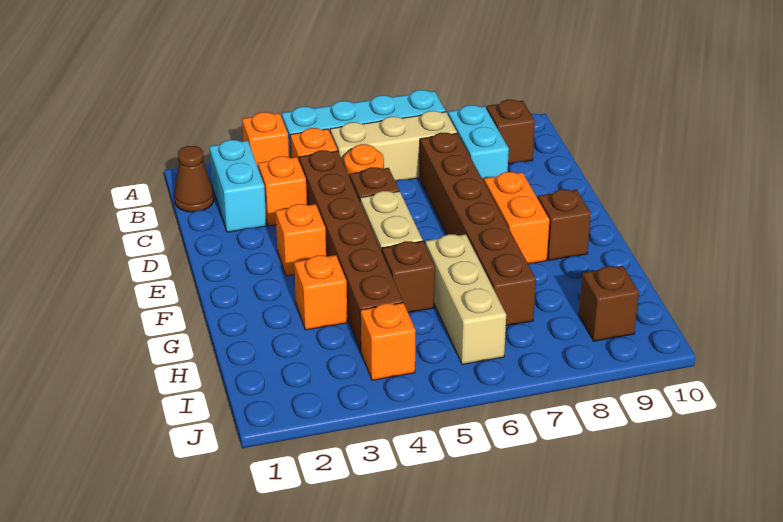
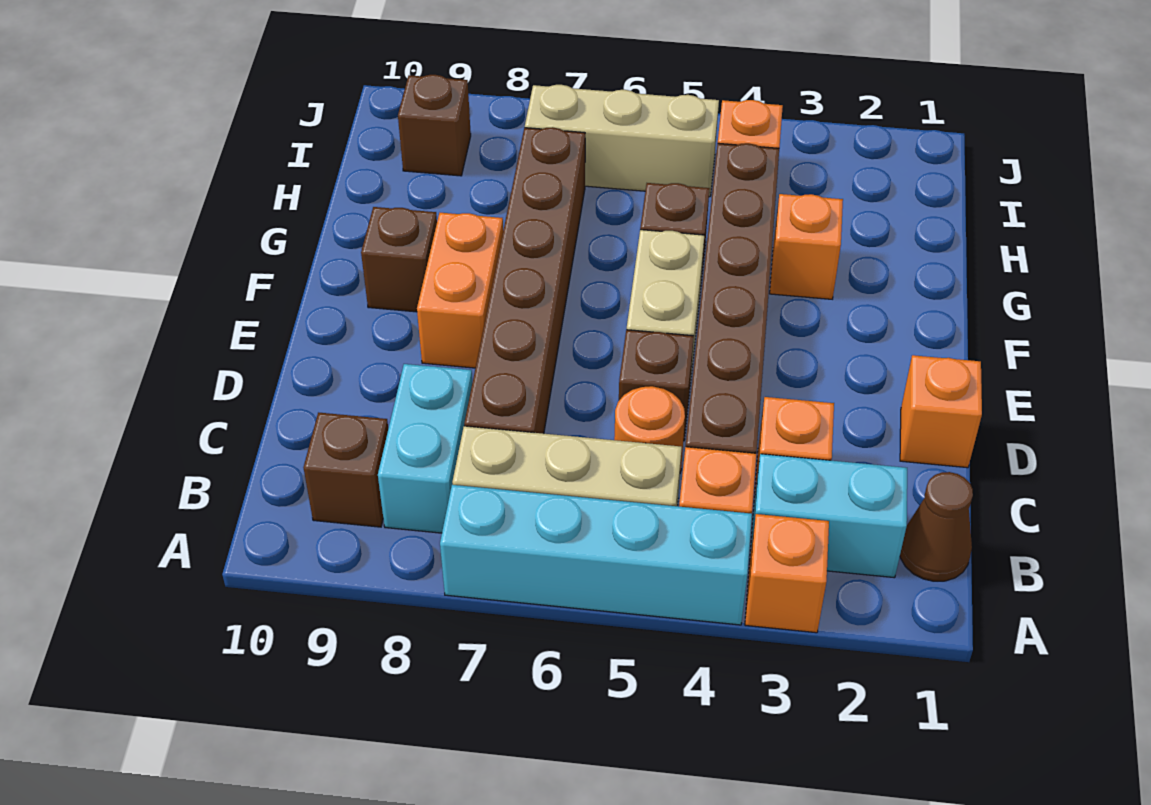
cyan 1x2 brick [209,140,266,232] -> cyan 1x2 brick turned to [750,454,907,578]
orange 1x1 brick [276,204,326,276] -> orange 1x1 brick moved to [900,355,982,468]
tan 1x3 brick [425,234,506,364] -> tan 1x3 brick turned to [525,85,719,197]

